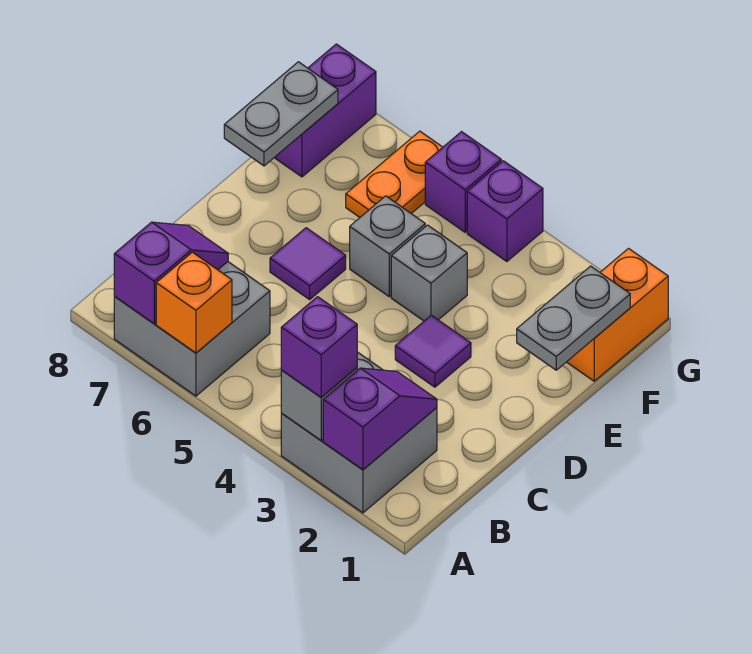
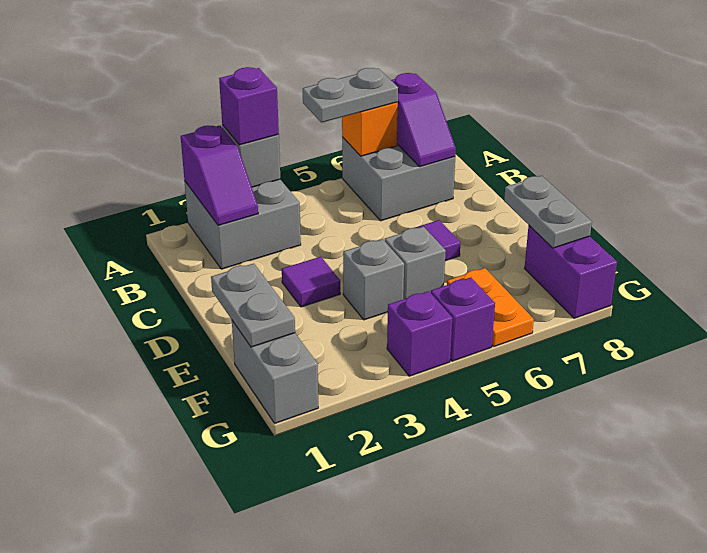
none -> grey 1x2 plate [303,68,398,123]
orange 1x2 brick [567,248,668,381] -> grey 1x2 brick [232,321,318,423]

